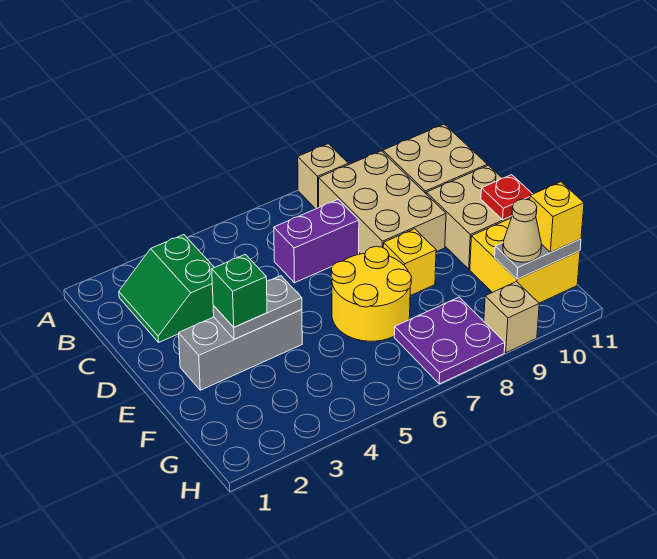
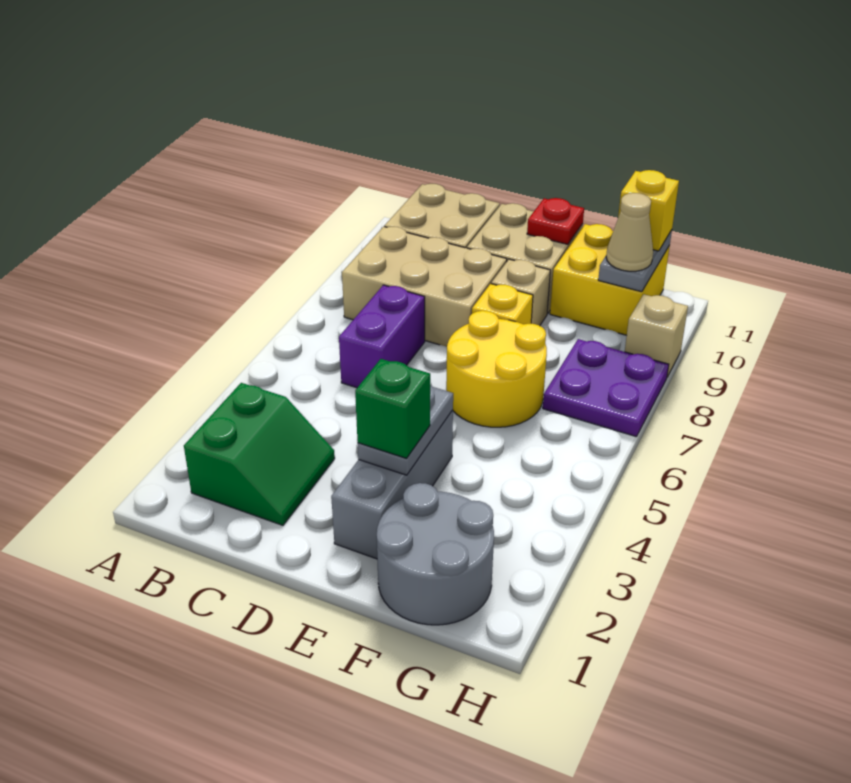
tan 1x1 brick [298,144,348,209] -> tan 1x1 brick moved to [491,259,550,326]
green 2x2 slope [119,235,214,342] -> green 2x2 slope turned to [184,383,335,525]
none -> grey 2x2 round brick [377,483,494,625]

